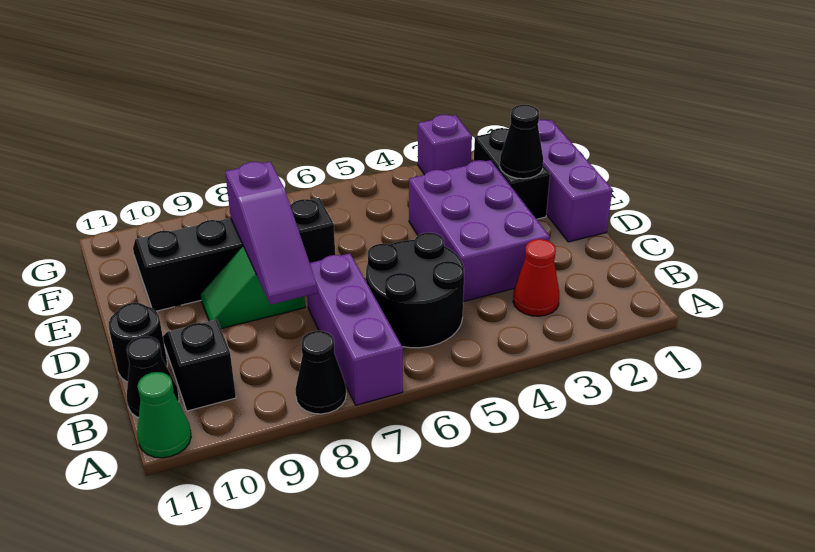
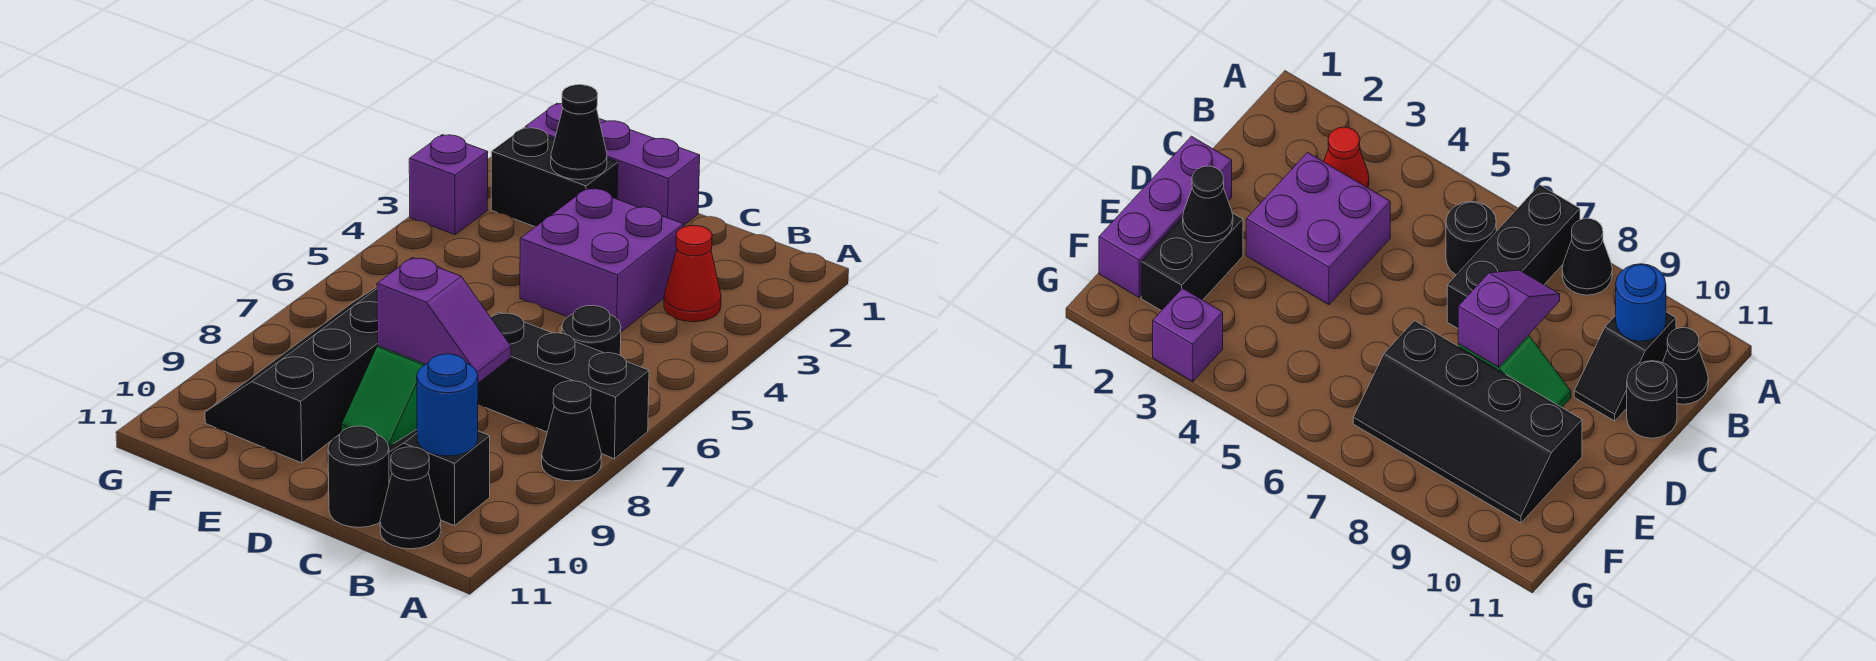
purple 1x3 brick [307,253,403,405] -> black 1x3 brick [478,312,649,459]
green 1x1 cone [137,372,191,458] -> none
black 2x2 round brick [366,233,464,348] -> black 1x1 round brick [562,305,621,355]
none -> blue 1x1 round brick [417,354,478,456]
purple 2x3 brick [409,160,550,302] -> purple 2x2 brick [520,188,683,332]
purple 1x3 slope [225,162,317,305] -> purple 1x2 slope [377,258,511,383]

